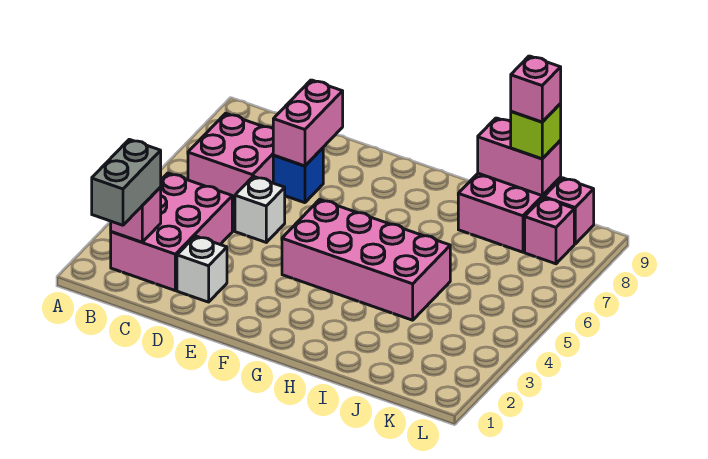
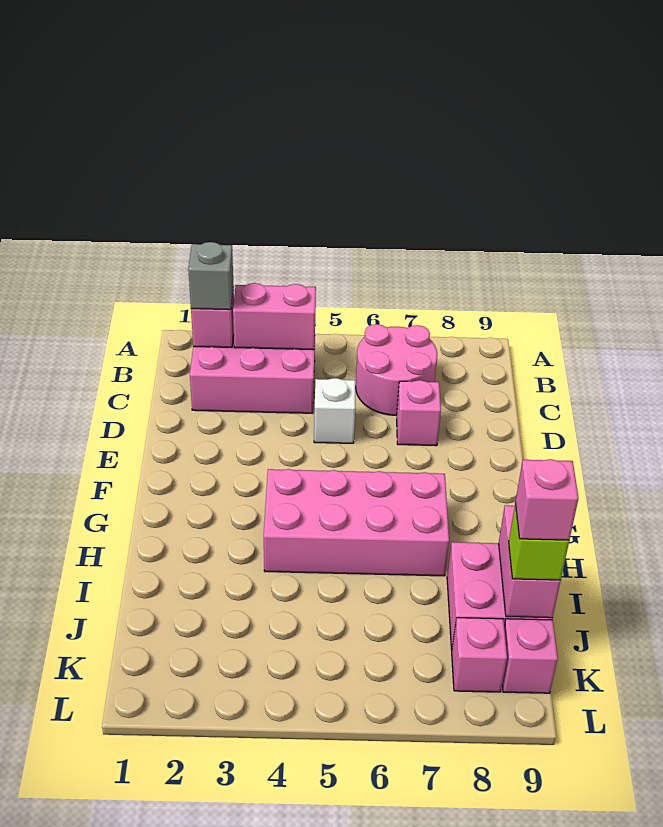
grey 1x2 brick [92,139,161,225] -> grey 1x1 brick [188,242,233,310]
pink 2x2 brick [188,113,274,205] -> pink 2x2 round brick [356,324,437,415]
white 1x1 brick [177,236,227,302] -> none
blue 1x1 brick [273,148,323,203] -> pink 1x1 brick [397,380,441,446]
pink 1x2 brick [273,80,343,166] -> pink 1x2 brick moved to [233,283,316,350]
pink 2x4 brick [282,200,450,320] -> pink 2x4 brick turned to [264,469,449,576]

